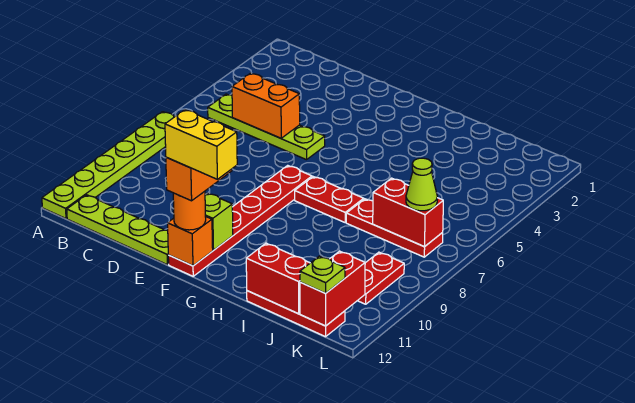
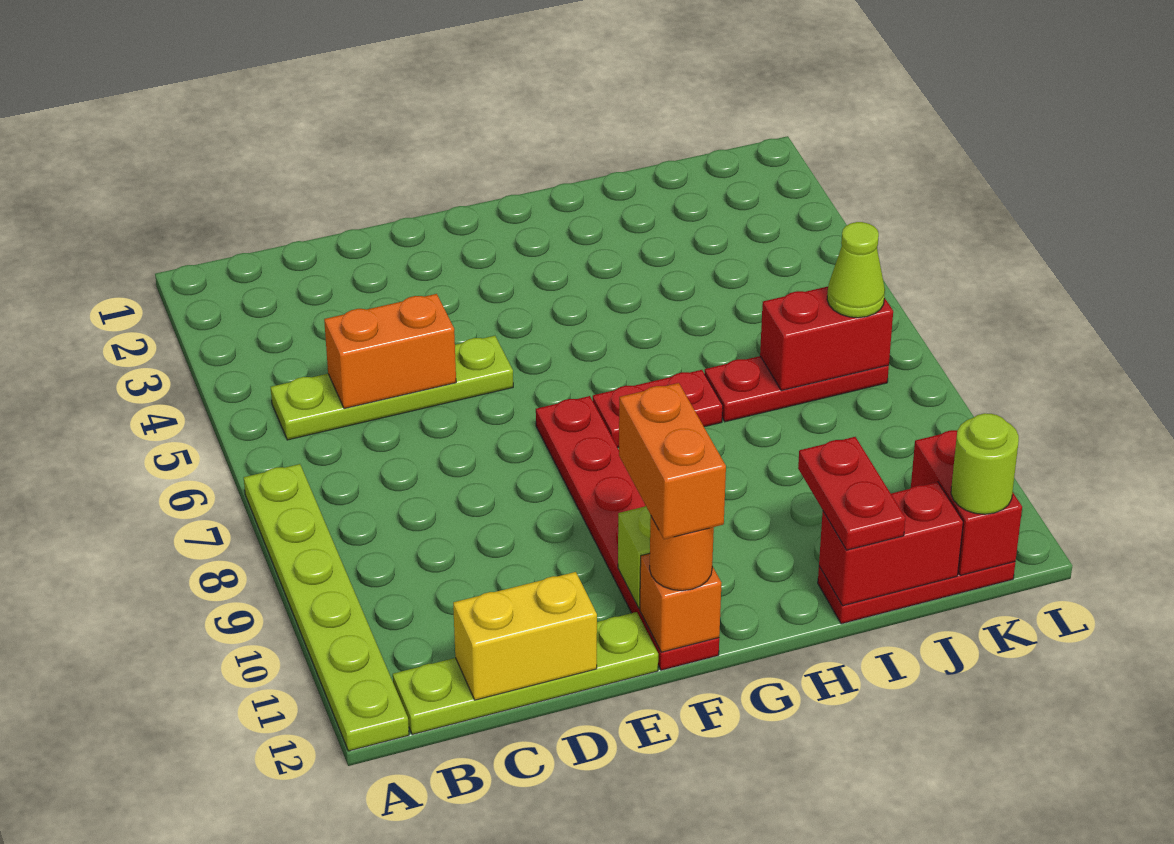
yellow 1x2 brick [165,110,237,179] -> yellow 1x2 brick moved to [453,572,597,700]
red 1x2 plate [358,252,404,304] -> red 1x2 plate moved to [798,437,905,550]
lime 1x1 plate [300,256,345,293] -> lime 1x1 round brick [951,413,1019,514]

